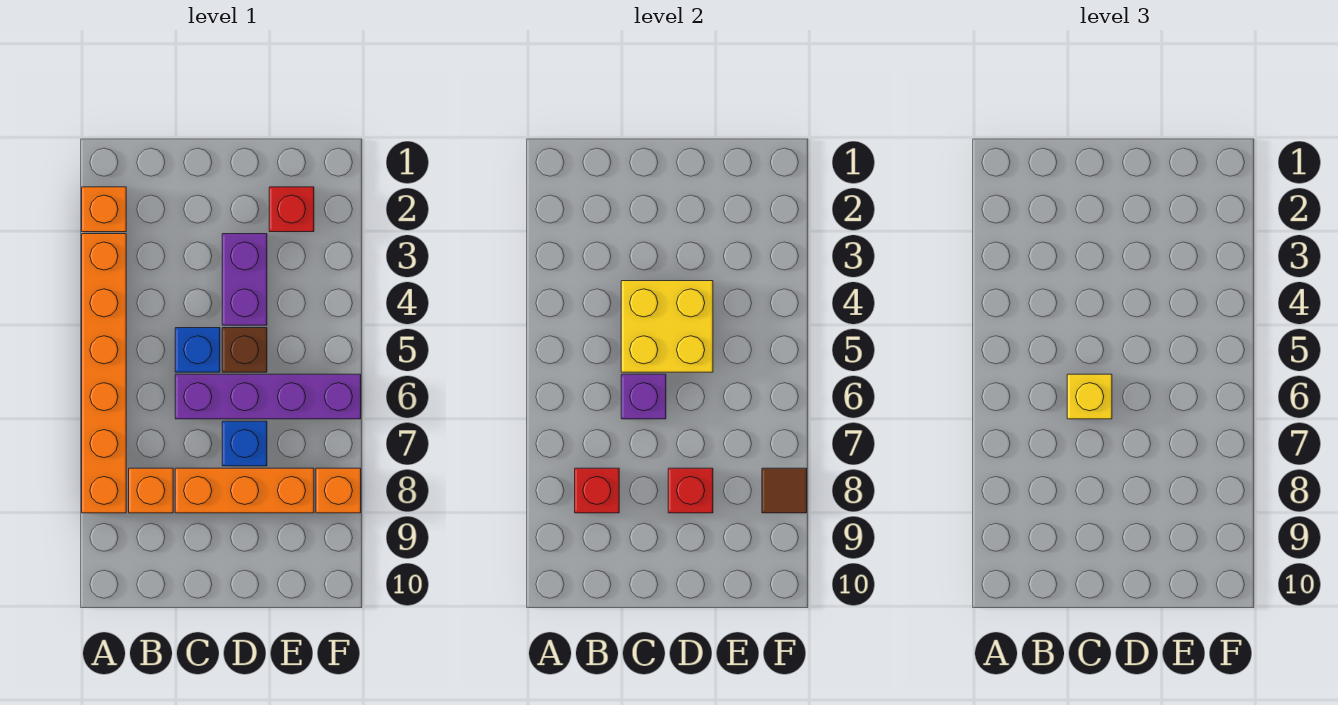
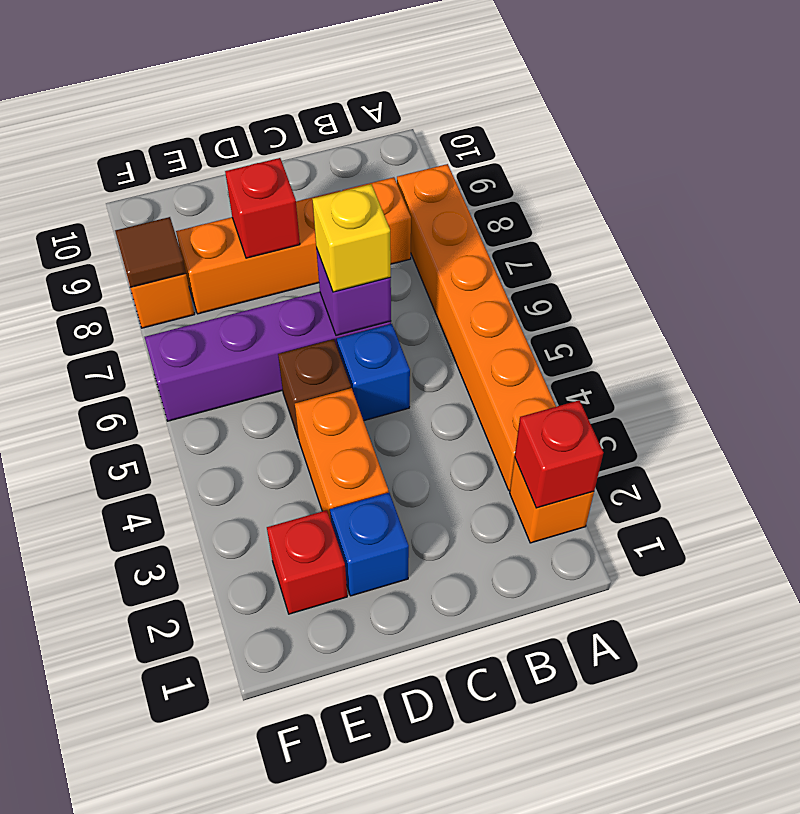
red 1x1 brick [575,468,619,513] -> red 1x1 brick moved to [515,400,603,508]
yellow 2x2 brick [621,281,713,372] -> none
purple 1x2 brick [222,234,267,325] -> orange 1x2 brick [295,388,389,521]
blue 1x1 brick [222,421,267,466] -> blue 1x1 brick moved to [330,493,409,596]

